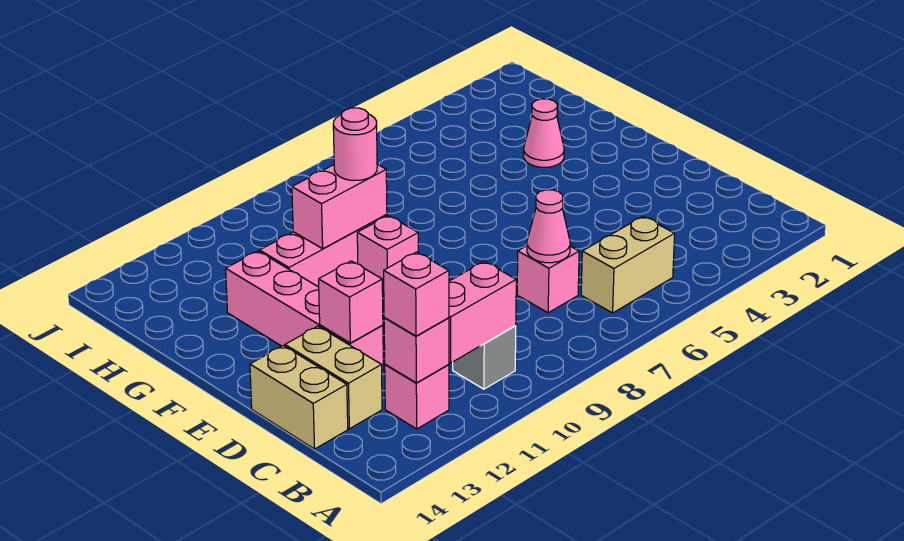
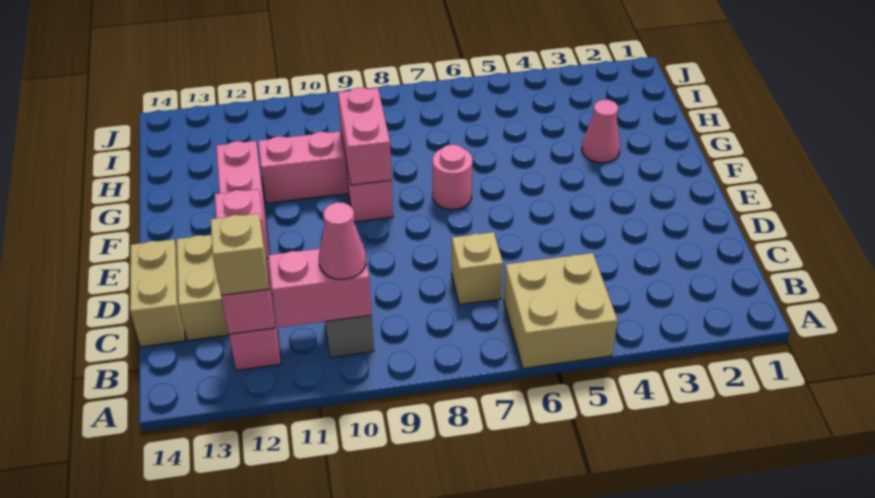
tan 1x2 brick [581,217,675,313] -> tan 2x2 brick [504,253,618,368]
pink 1x1 brick [384,252,449,336] -> tan 1x1 brick [211,213,269,295]
pink 1x1 brick [517,246,579,313] -> tan 1x1 brick [451,232,503,305]
pink 1x1 cone [527,190,570,263] -> pink 1x1 cone moved to [319,202,366,279]
pink 1x2 brick [292,164,387,249] -> pink 1x2 brick turned to [338,88,392,185]
pink 1x1 round brick [333,108,377,180] -> pink 1x1 round brick moved to [433,145,473,210]

